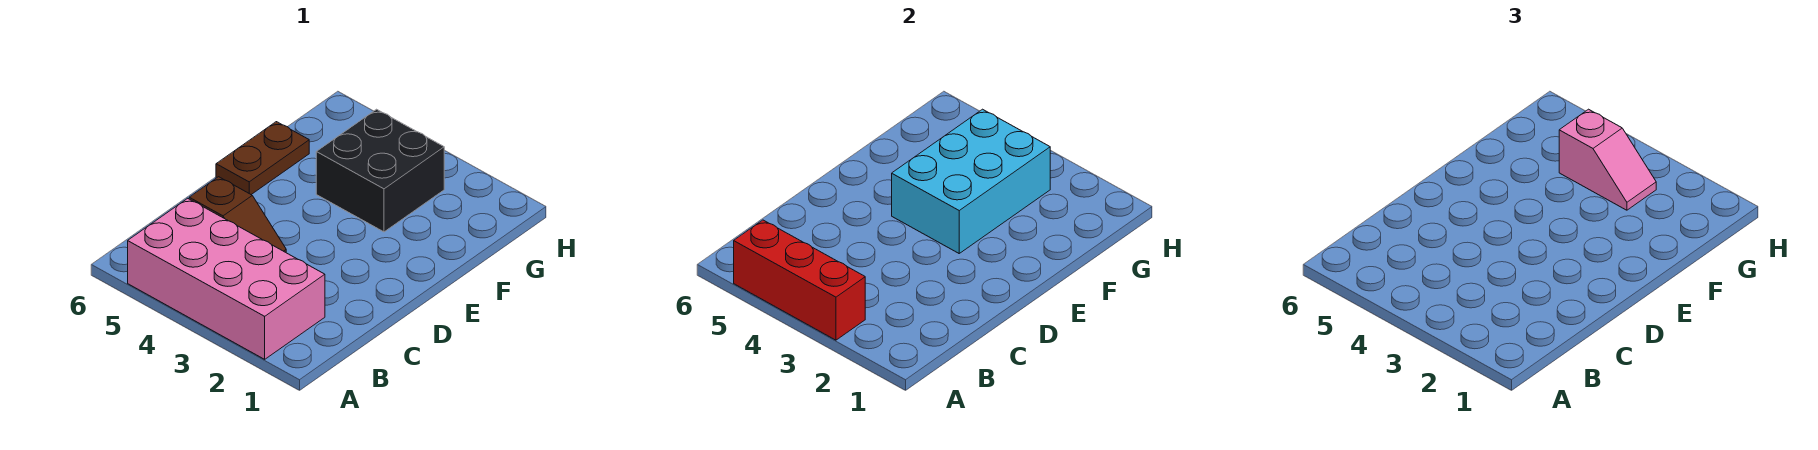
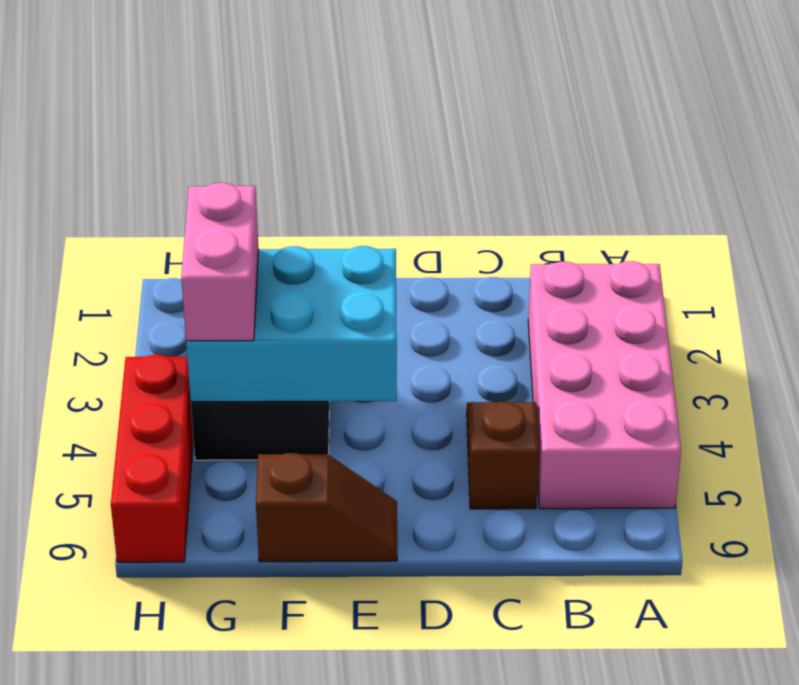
red 1x3 brick [734,220,865,340] -> red 1x3 brick moved to [111,355,193,562]
brown 1x2 plate [216,122,309,194] -> brown 1x2 slope [256,453,397,562]
pink 1x2 slope [1559,109,1656,210] -> pink 1x2 brick [181,183,259,341]

